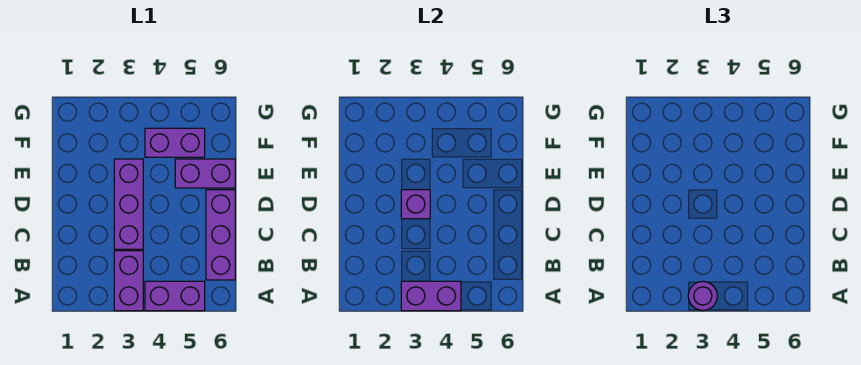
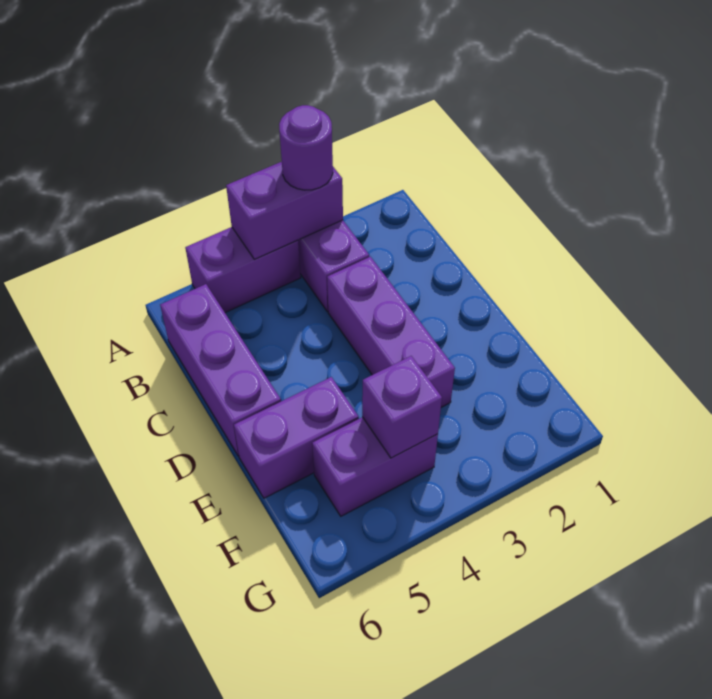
purple 1x1 brick [401,190,430,219] -> purple 1x1 brick moved to [362,356,442,458]

